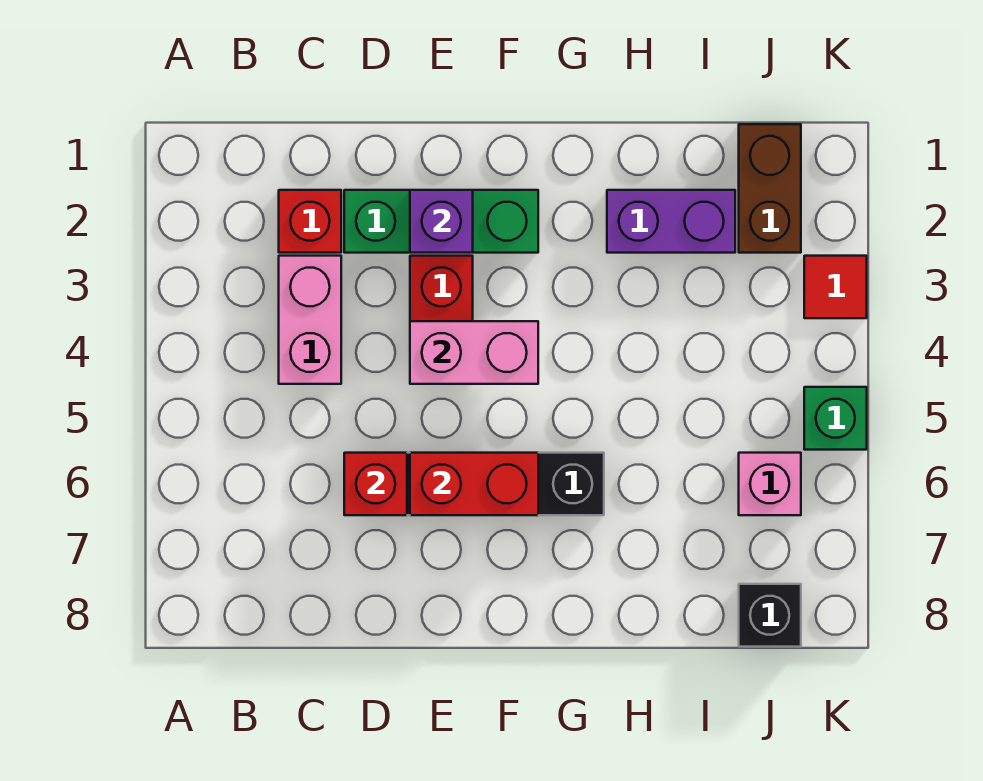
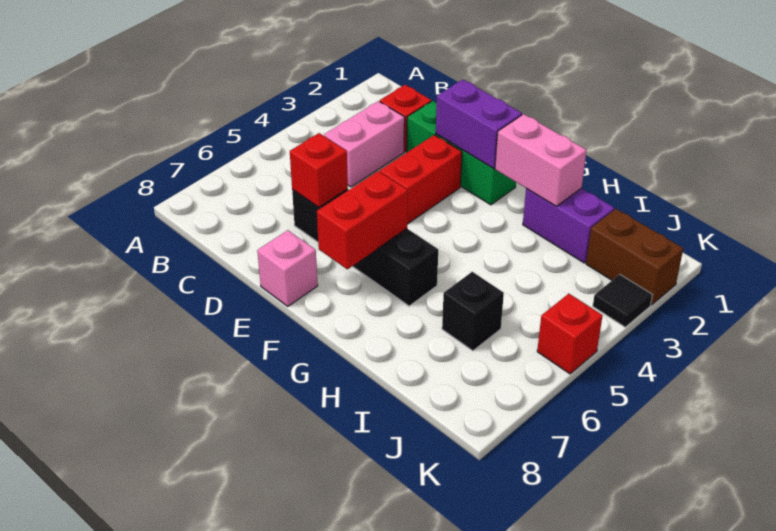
purple 1x1 brick [410,190,473,253] -> purple 1x2 brick [436,80,522,169]
pink 1x2 brick [410,321,538,384] -> pink 1x2 brick moved to [495,114,587,206]
red 1x2 brick [410,453,538,515] -> red 1x2 brick turned to [317,171,408,269]
brown 1x2 brick [739,124,801,253] -> brown 1x2 brick turned to [586,209,683,305]
pink 1x1 brick [739,453,801,515] -> pink 1x1 brick moved to [257,230,318,306]
black 1x1 brick [739,584,801,647] -> black 1x1 brick moved to [442,272,504,351]
red 1x1 tile [804,256,867,318] -> black 1x1 tile [593,274,652,327]
green 1x1 brick [804,387,867,450] -> red 1x1 brick [537,294,603,374]

